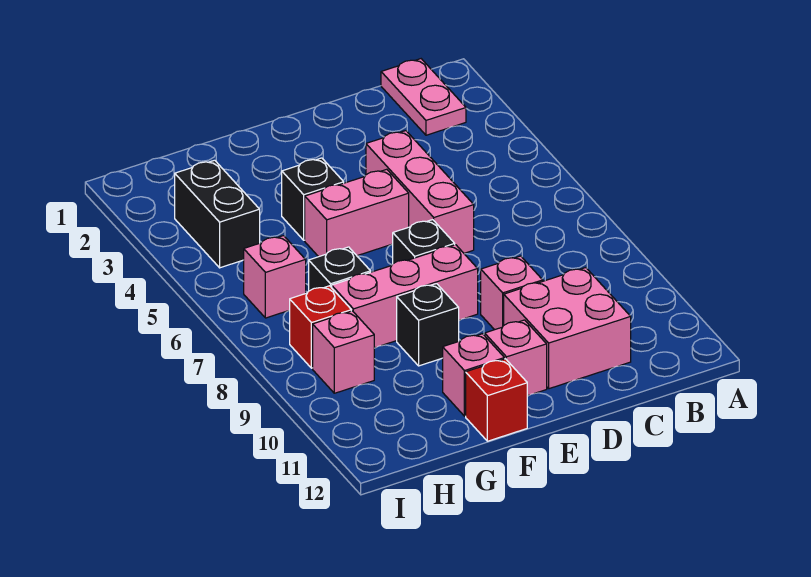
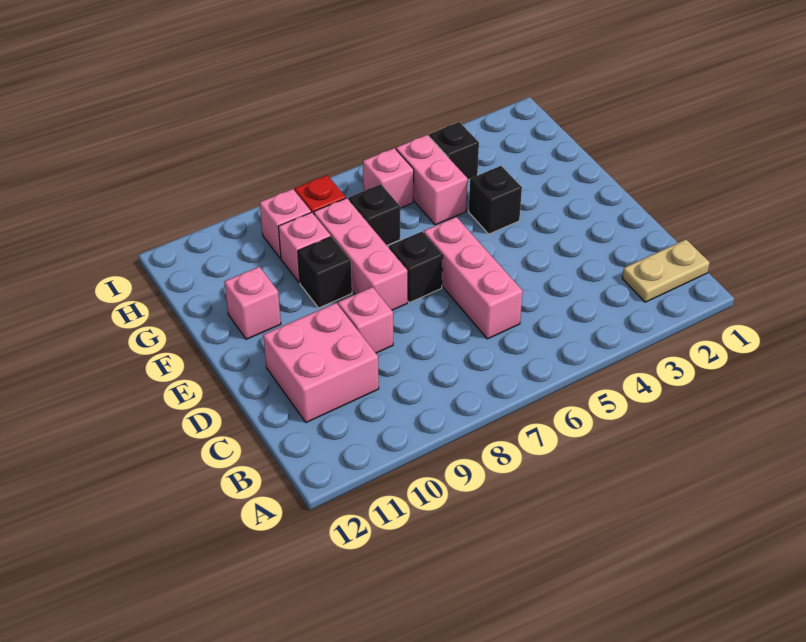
pink 1x2 plate [381,59,466,135] -> tan 1x2 plate [622,240,710,302]
pink 1x3 brick [366,131,474,253] -> pink 1x3 brick turned to [424,217,523,339]
pink 1x2 brick [305,169,409,257] -> pink 1x2 brick moved to [396,135,467,225]
pink 1x1 brick [485,320,547,396] -> pink 1x1 brick moved to [278,212,331,283]
red 1x1 brick [466,359,527,441] -> none
black 1x2 brick [175,160,260,268] -> black 1x1 brick [429,122,479,180]

